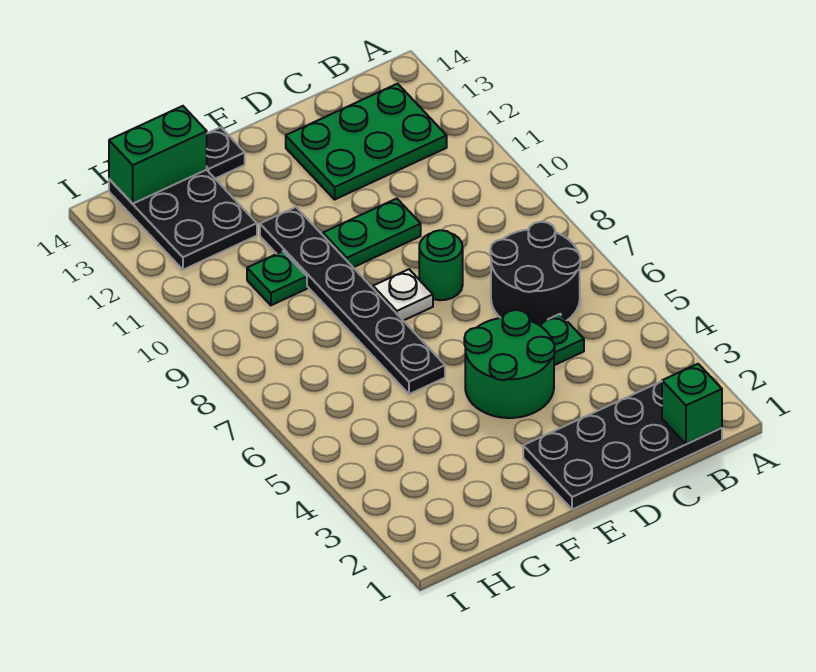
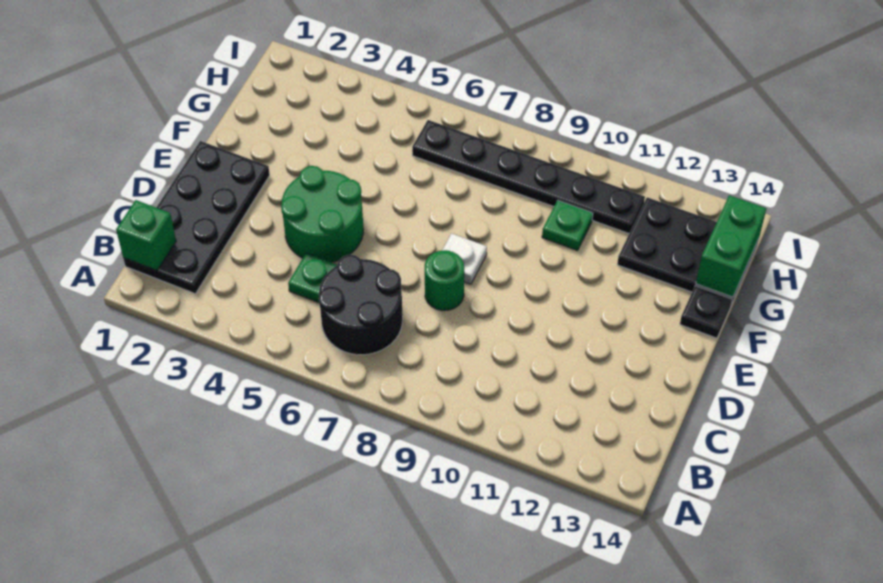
green 2x3 plate [286,84,447,199] -> none
green 1x2 plate [323,199,421,267] -> none
black 1x6 plate [260,207,445,394] -> black 1x6 plate moved to [412,120,645,233]

